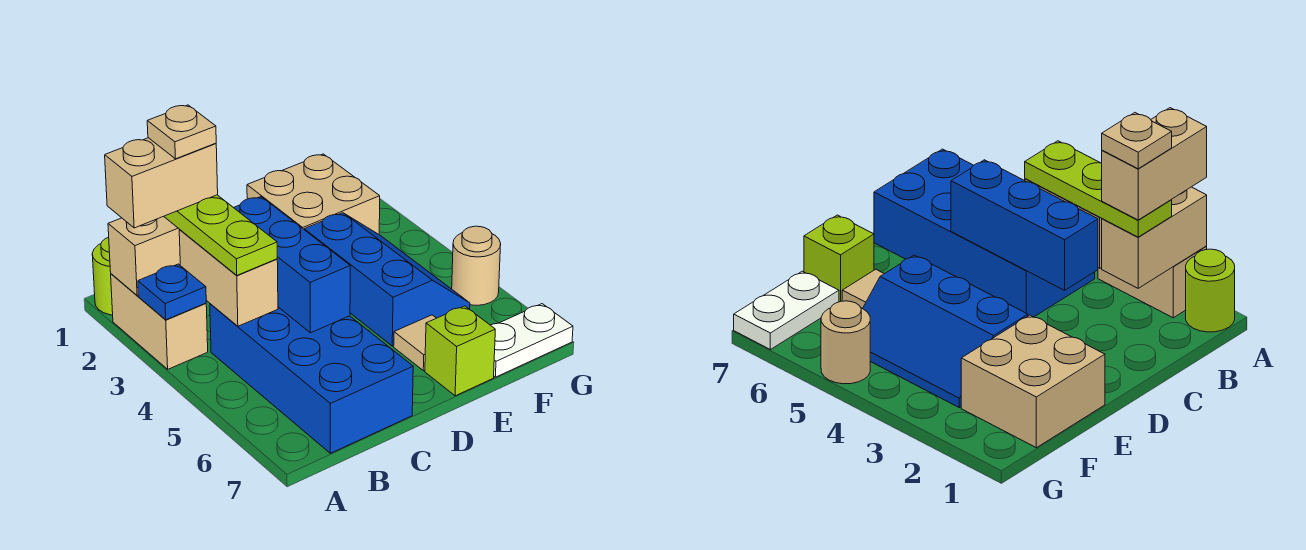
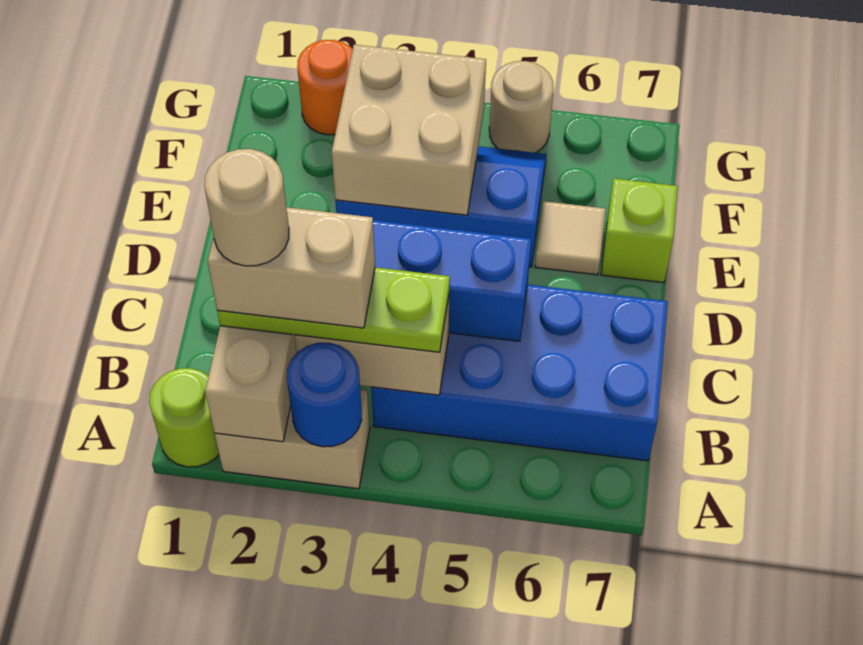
tan 1x2 brick [105,138,218,228] -> tan 1x2 brick turned to [208,207,375,328]
blue 1x1 plate [138,264,206,320] -> blue 1x1 round brick [287,343,362,447]
tan 1x1 plate [147,105,216,159] -> tan 1x1 round brick [204,149,289,266]
tan 2x2 brick [247,154,380,234] -> tan 2x2 brick moved to [332,45,486,215]
white 1x2 plate [491,304,573,377] -> none
none -> orange 1x1 round brick [297,40,353,135]

